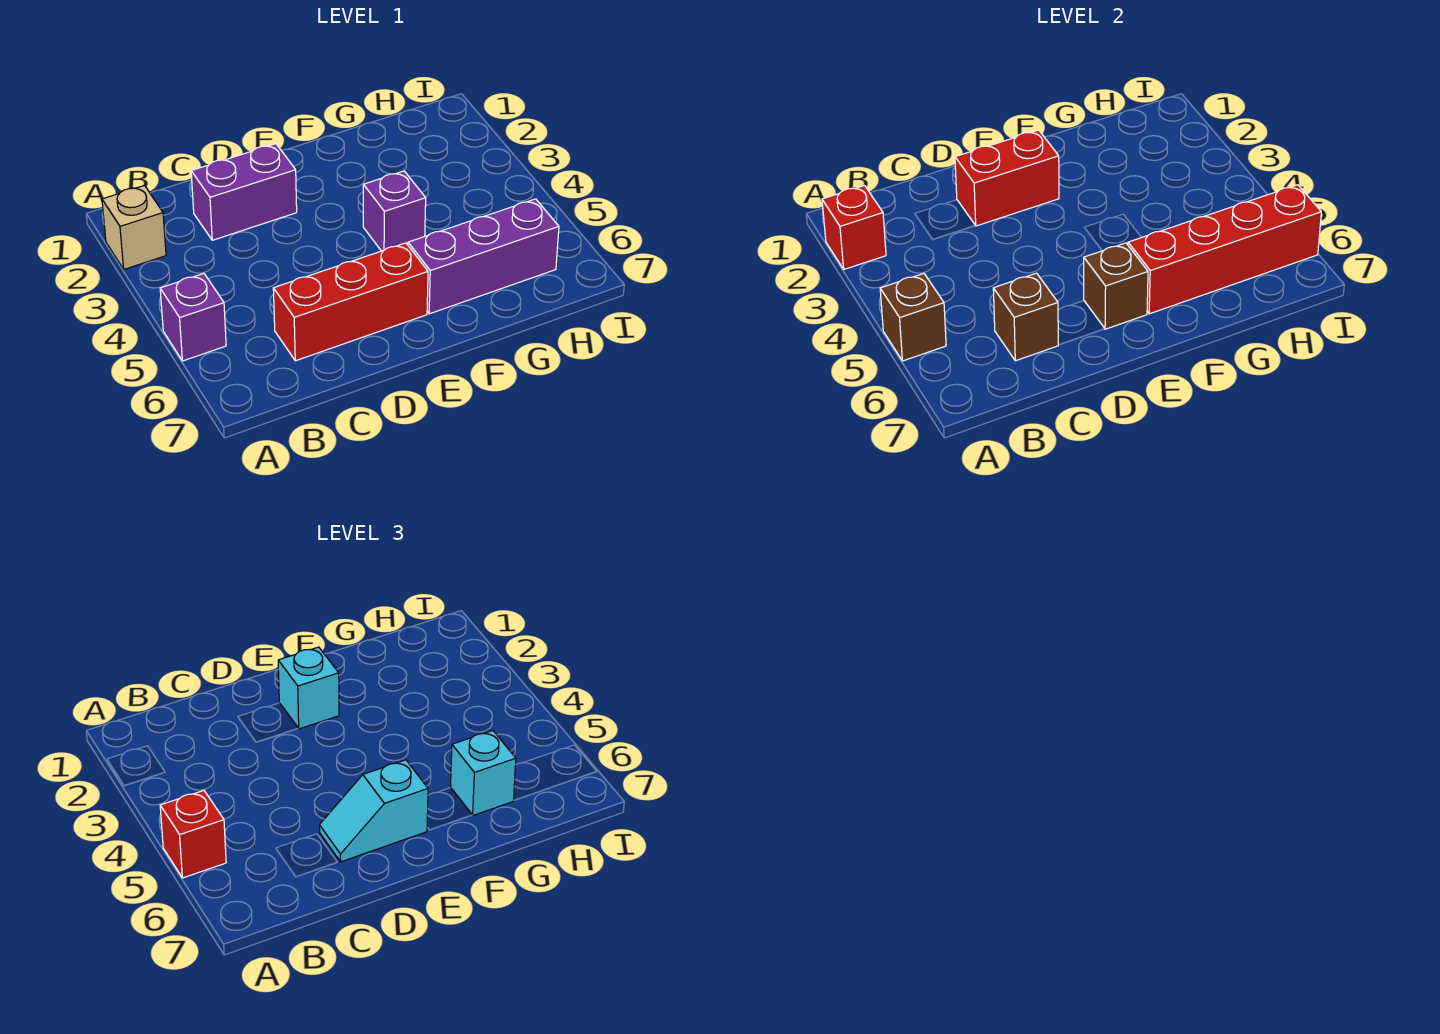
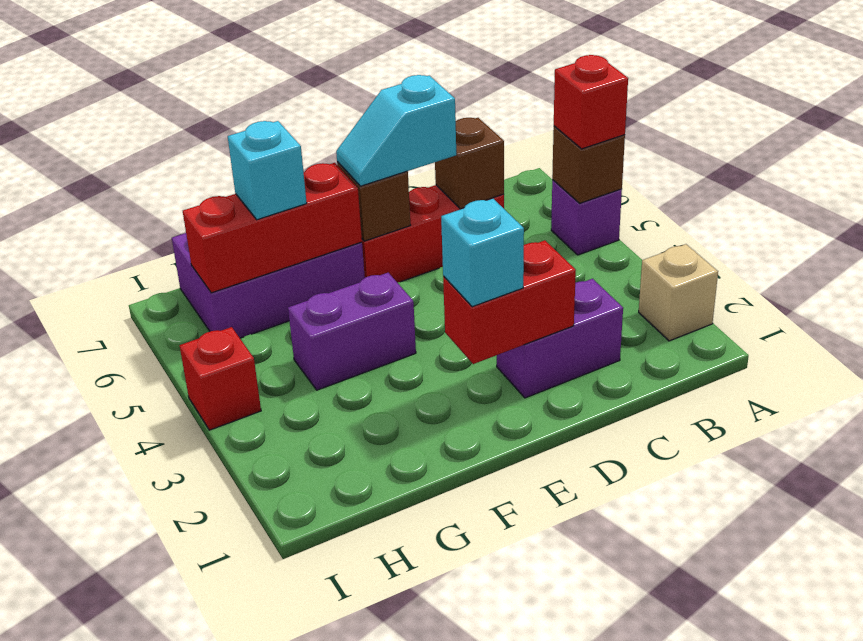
red 1x1 brick [822,186,886,269] -> red 1x1 brick moved to [180,327,261,430]
cyan 1x2 slope [319,760,428,862] -> cyan 1x2 slope turned to [336,75,456,186]
purple 1x1 brick [363,171,426,251] -> purple 1x2 brick [288,273,416,390]
purple 1x3 brick [408,199,559,314] -> purple 2x3 brick [172,233,365,338]
red 1x4 brick [1128,185,1321,314] -> red 1x3 brick [183,163,362,293]

